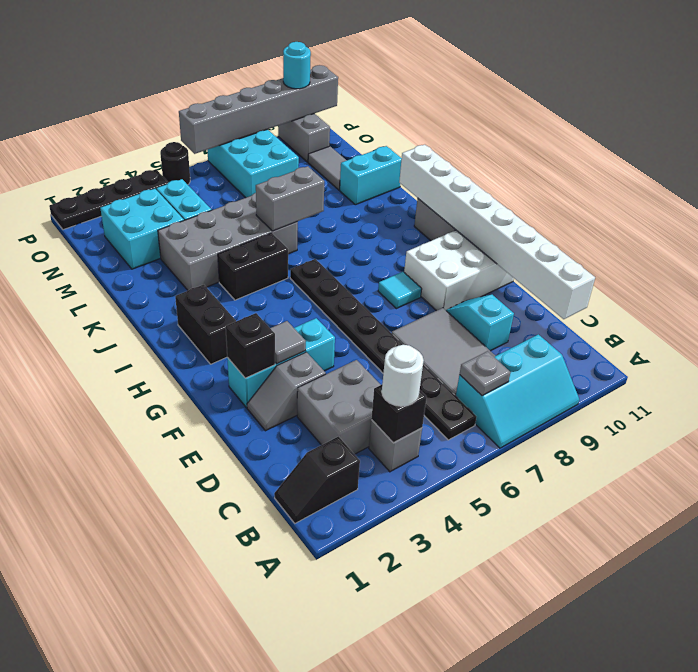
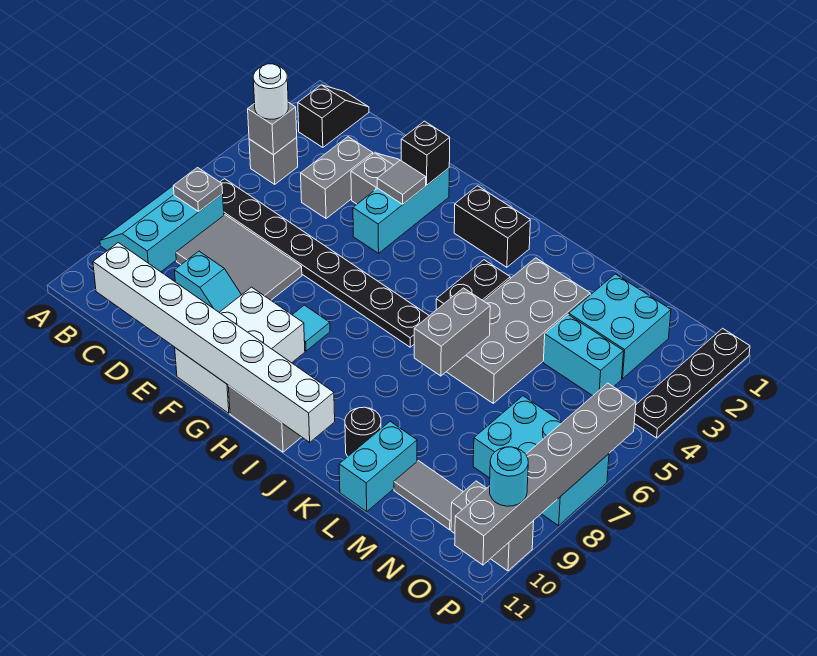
black 1x1 brick [371,385,427,443] -> grey 1x1 brick [248,102,297,155]
grey 2x2 brick [297,360,381,454] -> grey 1x2 brick [301,137,373,219]
black 1x1 round brick [160,142,190,185] -> black 1x1 round brick moved to [345,407,381,457]

